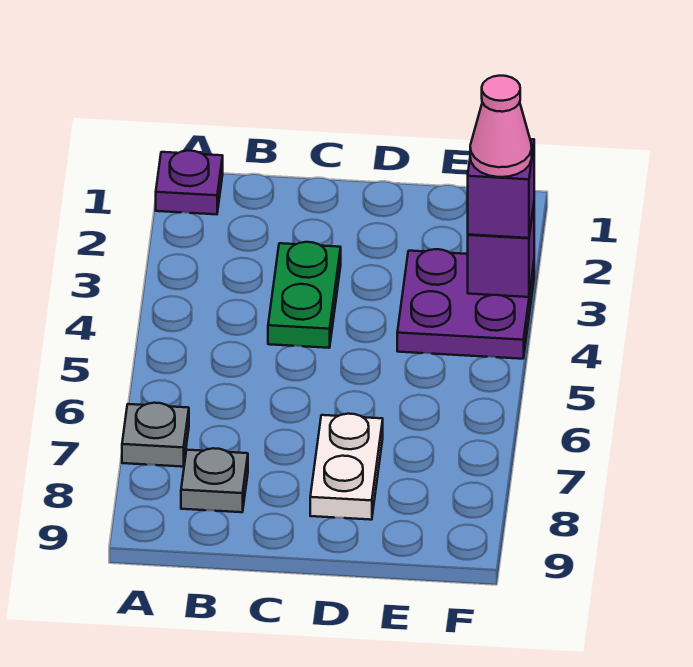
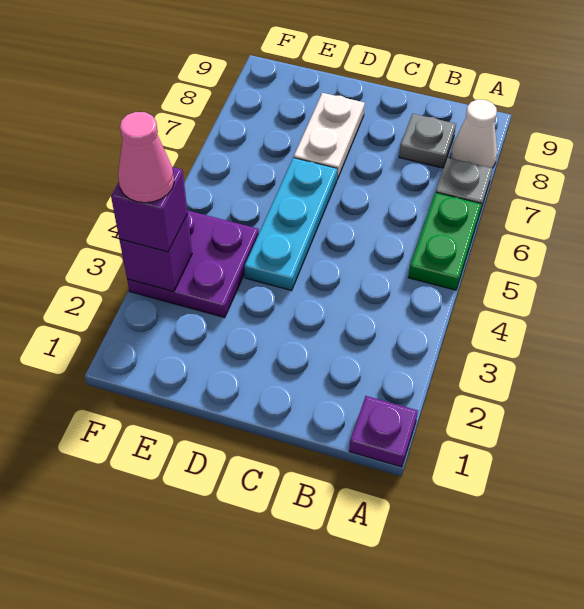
none -> white 1x1 cone [450,99,497,168]
green 1x2 plate [268,242,341,348] -> green 1x2 plate moved to [408,193,482,290]
none -> cyan 1x3 plate [244,158,337,290]

